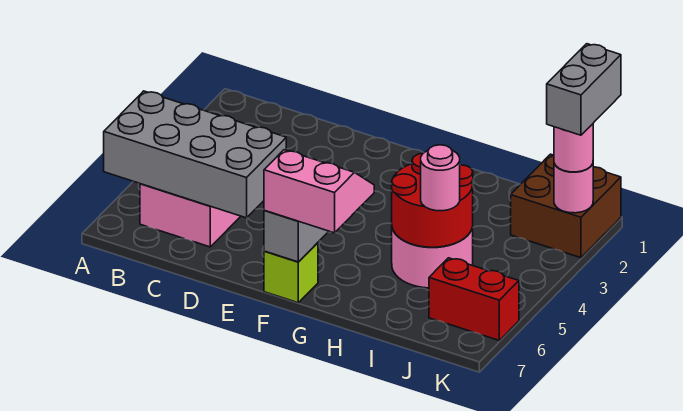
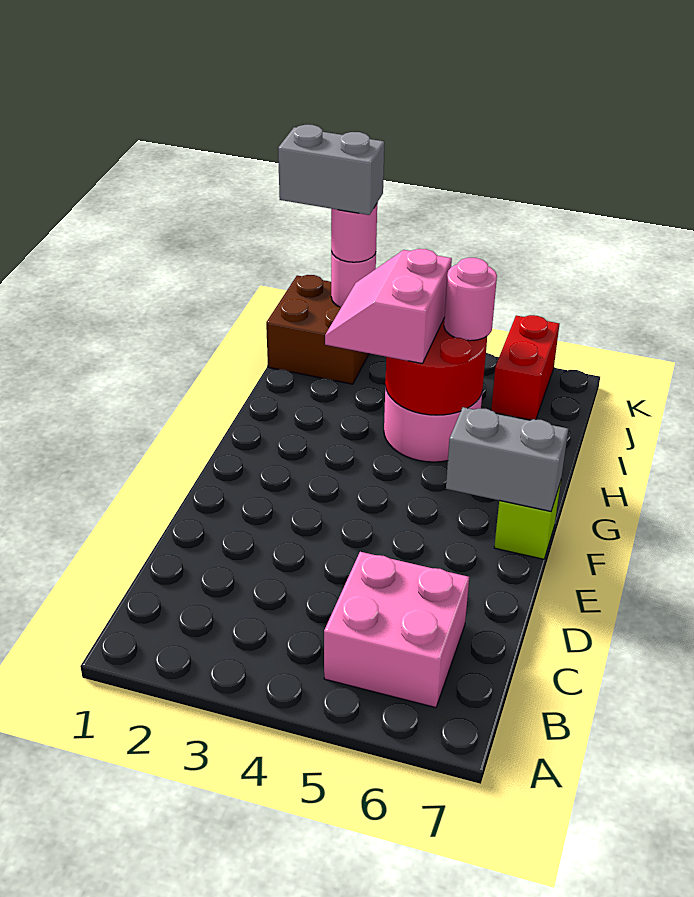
grey 2x4 brick [104,91,286,218] -> none
pink 2x2 slope [264,150,374,233] -> pink 2x2 slope moved to [325,249,452,363]

